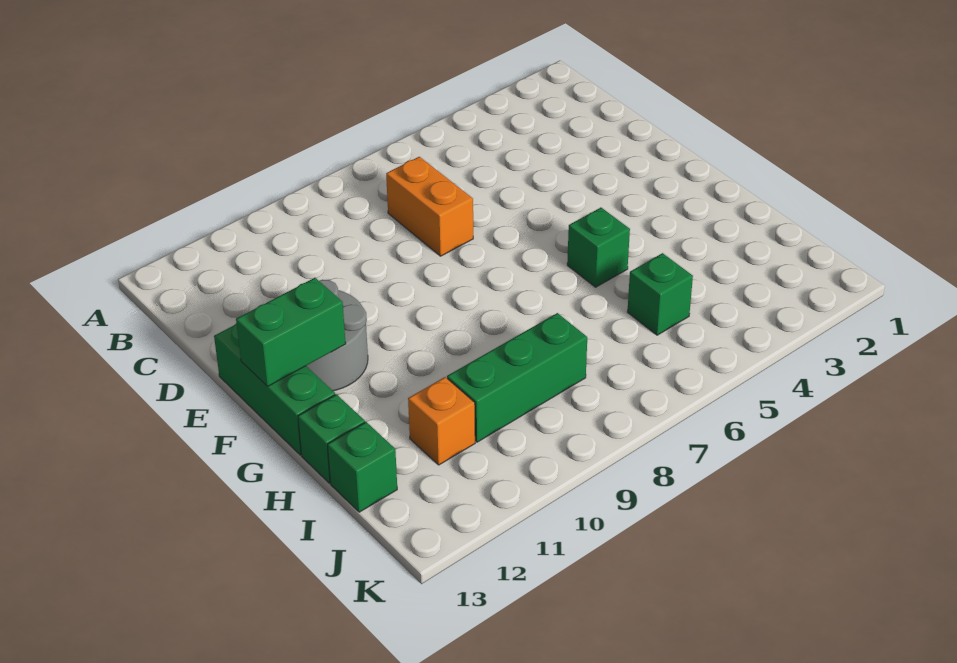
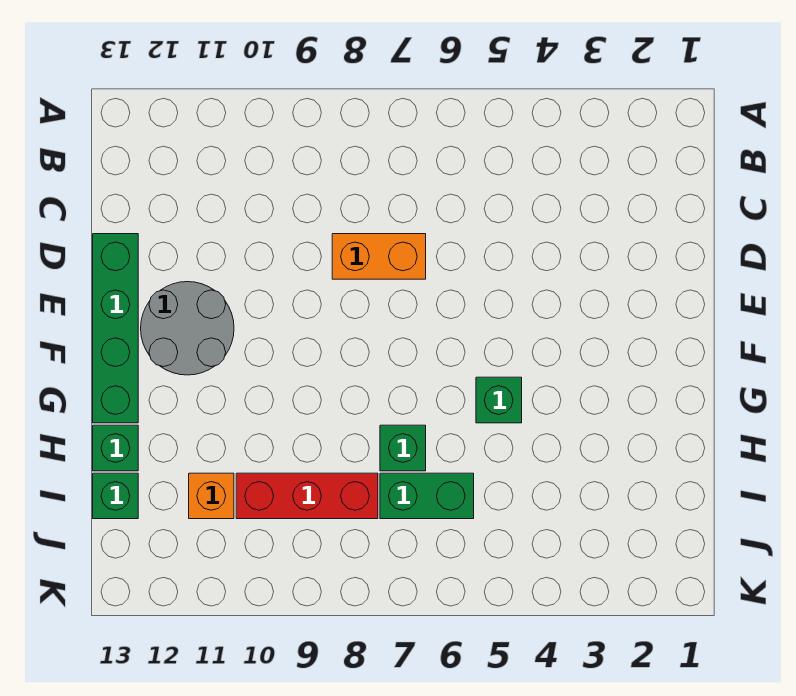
orange 1x2 brick [386,157,473,256] -> orange 1x2 brick turned to [332,234,426,279]
green 1x3 brick [214,323,335,455] -> green 1x4 brick [93,234,138,423]
green 1x2 brick [236,278,346,386] -> green 1x2 brick moved to [380,473,474,519]
green 1x1 brick [627,253,693,335] -> green 1x1 brick moved to [380,425,426,471]
green 1x3 brick [447,313,587,442] -> red 1x3 brick [236,473,378,519]

